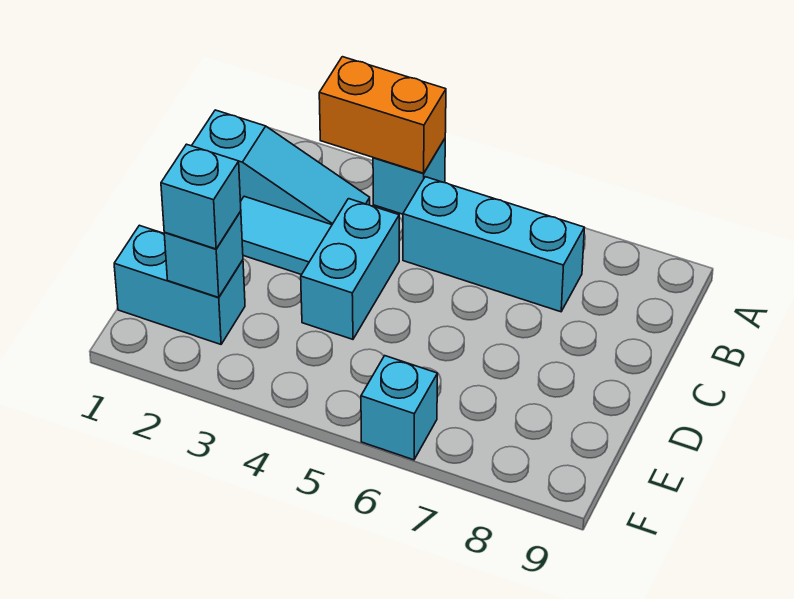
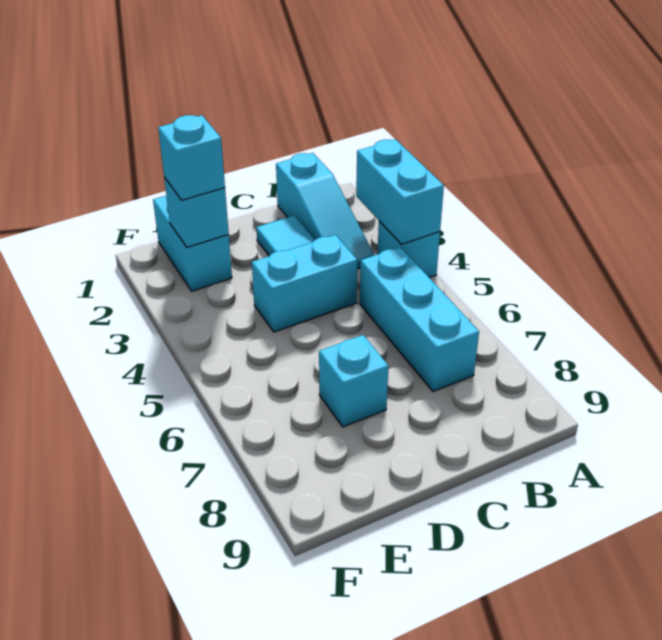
orange 1x2 brick [319,57,446,173] -> cyan 1x2 brick [356,139,444,244]
cyan 1x1 brick [361,356,438,460] -> cyan 1x1 brick moved to [319,335,388,427]

